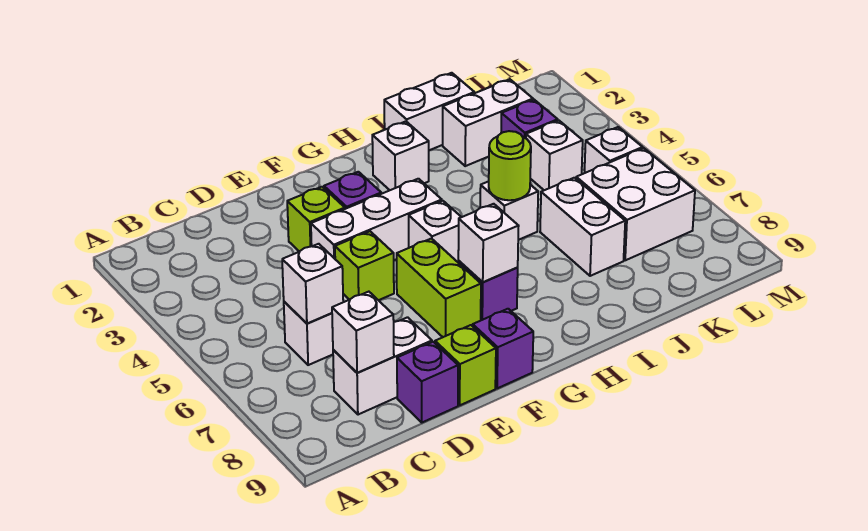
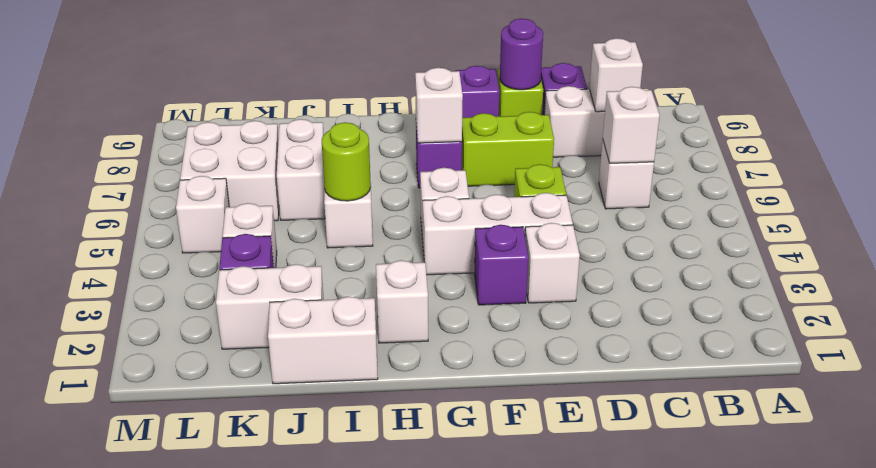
lime 1x1 brick [287,187,345,252] -> white 1x1 brick [525,223,580,303]
none -> purple 1x1 round brick [500,19,543,90]
lime 1x2 brick [397,239,481,337] -> lime 1x2 brick turned to [462,112,554,186]

